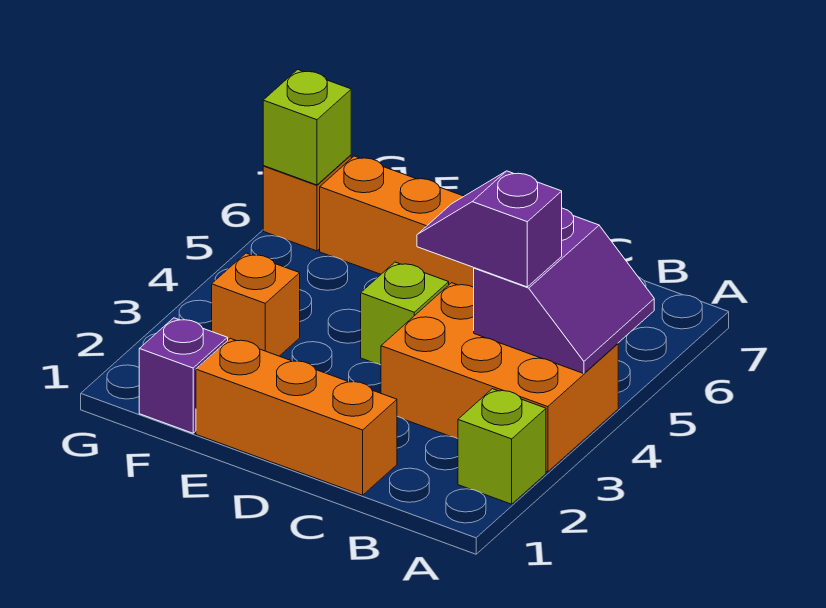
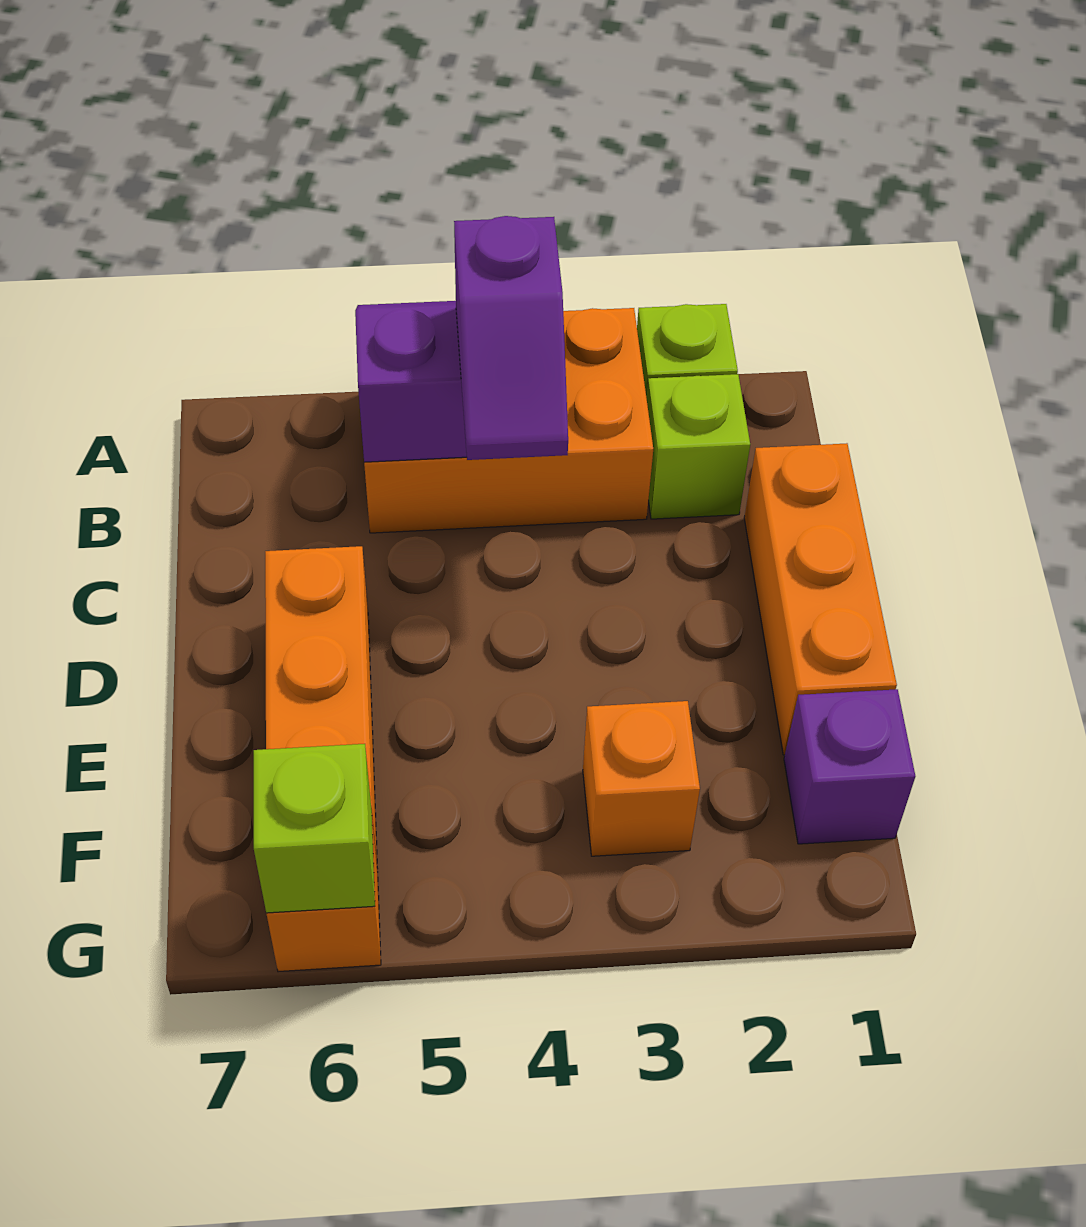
orange 2x3 brick [381,283,618,472] -> orange 2x3 brick turned to [364,308,653,533]
lime 1x1 brick [361,262,449,365] -> lime 1x1 brick moved to [647,374,750,519]

